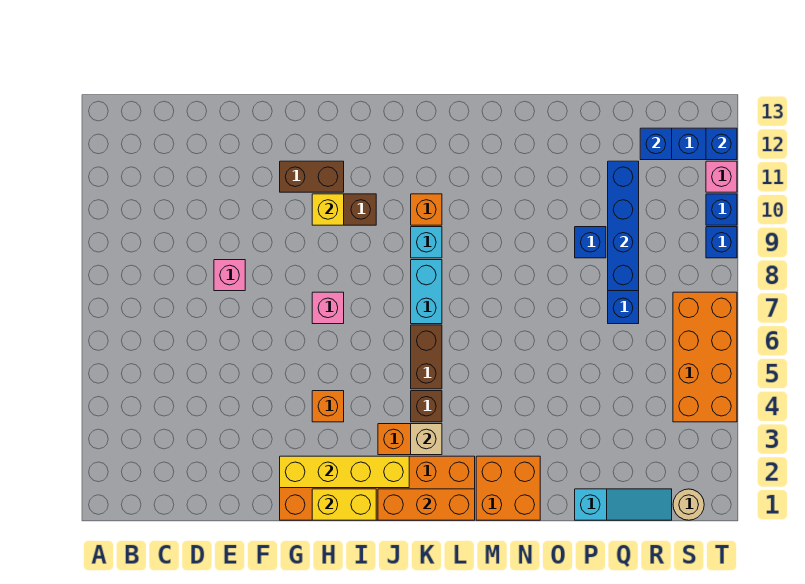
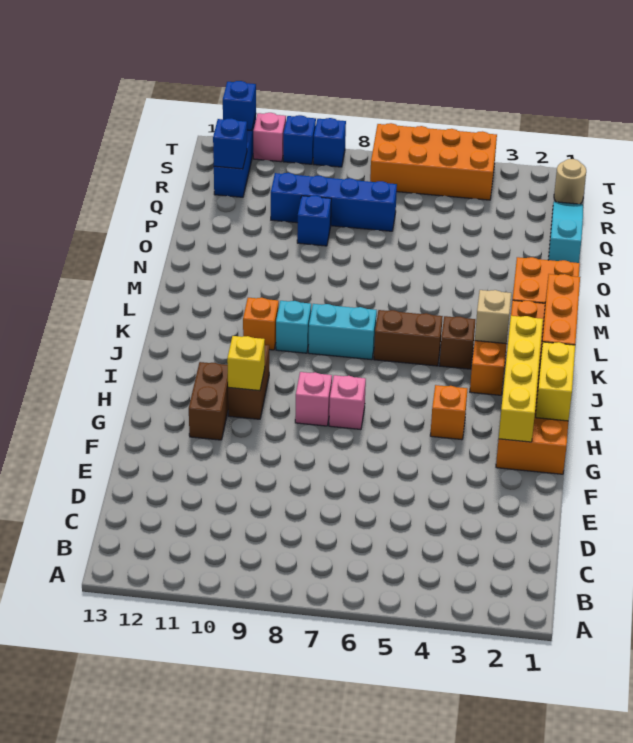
pink 1x1 brick [214,260,245,291] -> pink 1x1 brick moved to [295,372,332,426]
blue 1x4 brick [608,161,639,291] -> none

